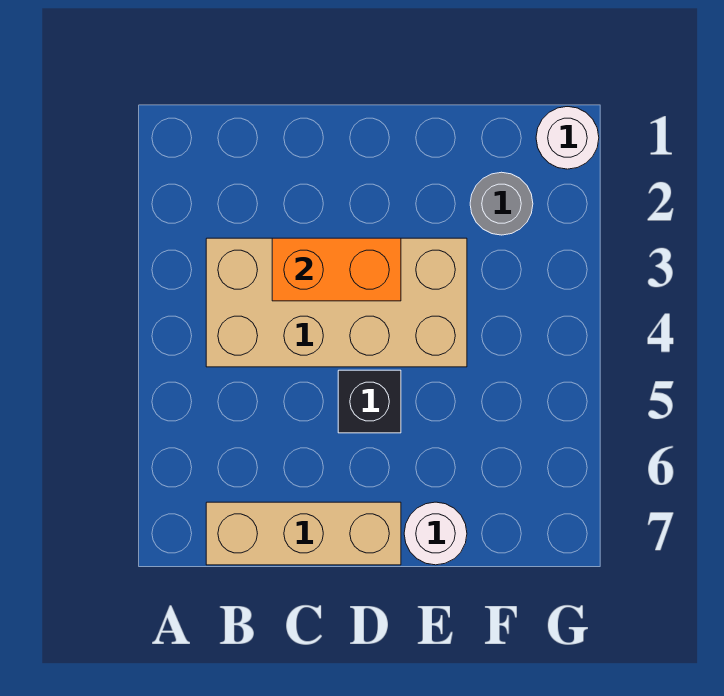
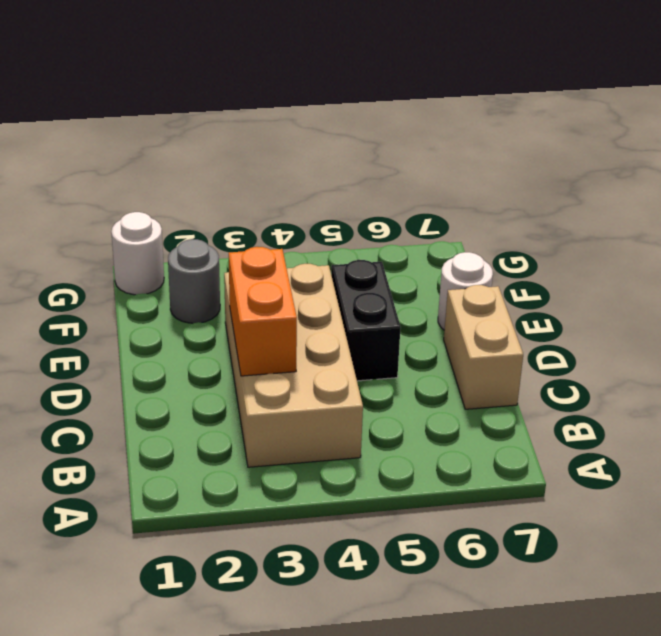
tan 1x3 brick [206,502,401,565] -> tan 1x2 brick [444,285,523,409]
black 1x1 brick [338,370,401,433] -> black 1x2 brick [331,260,401,381]

